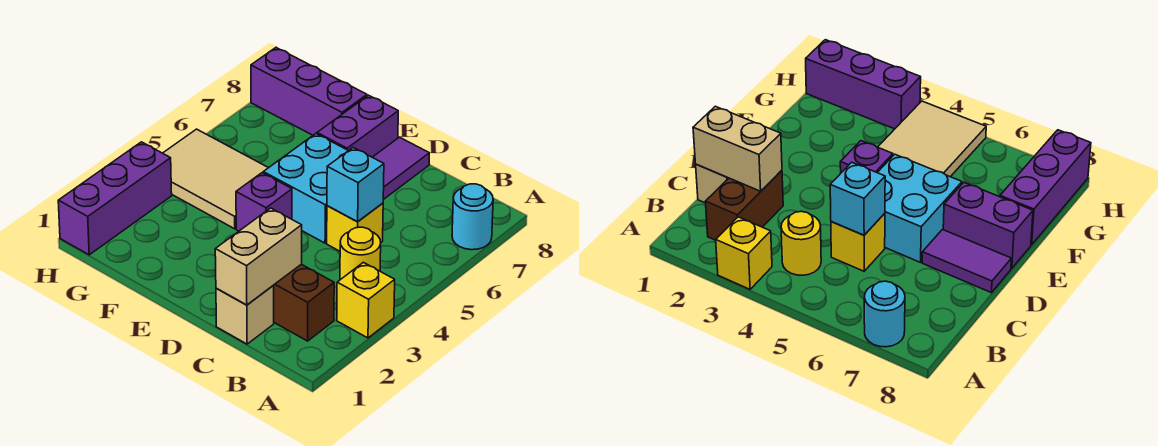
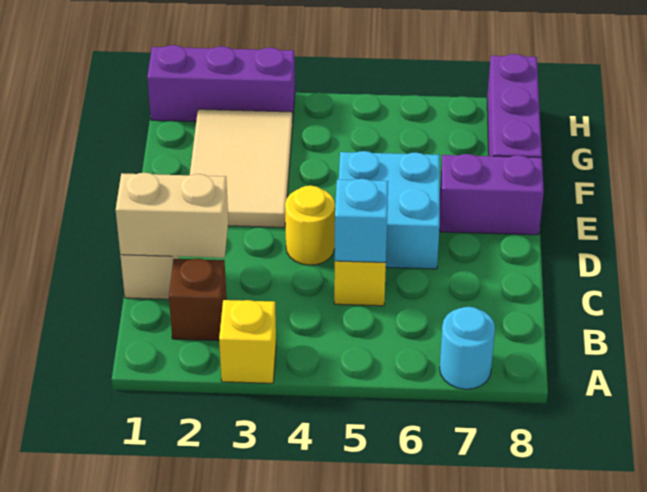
brown 1x2 brick [273,264,334,341] -> brown 1x1 brick [169,258,227,341]
yellow 1x1 round brick [340,227,381,280] -> yellow 1x1 round brick moved to [285,186,335,265]
purple 1x2 tile [372,137,429,200] -> none
purple 1x1 brick [236,173,292,231] -> none
tan 2x3 tile [163,129,268,229] -> tan 2x3 tile moved to [190,109,293,227]

